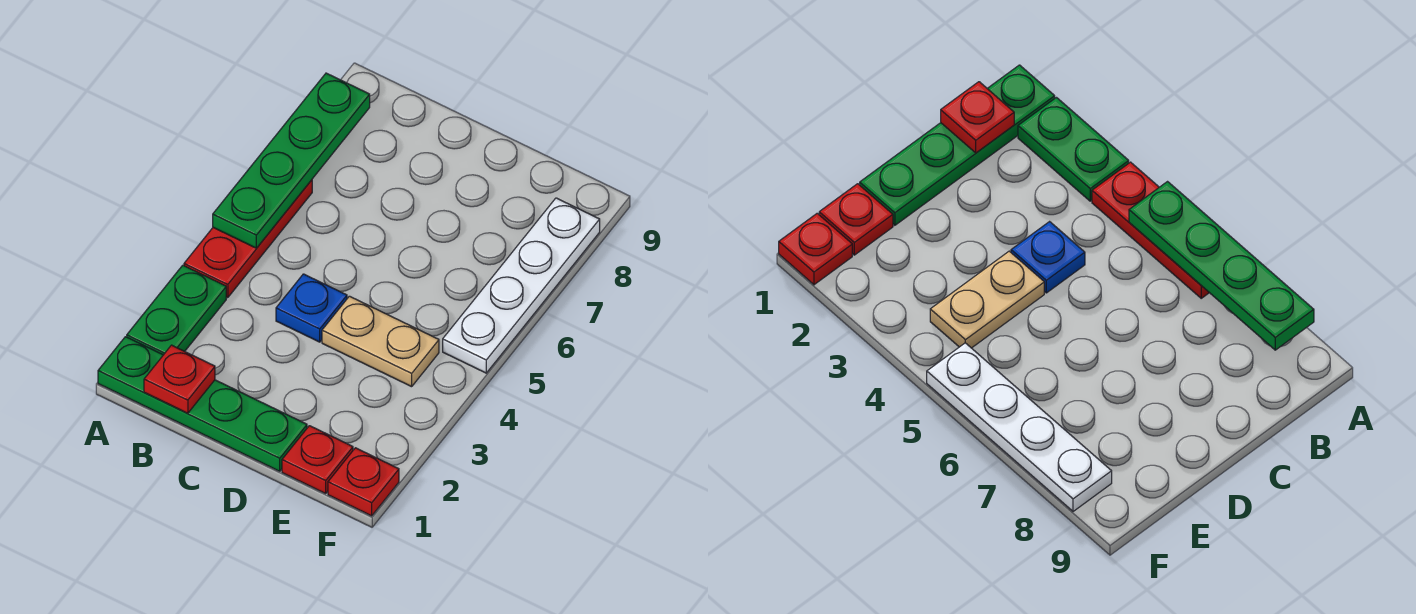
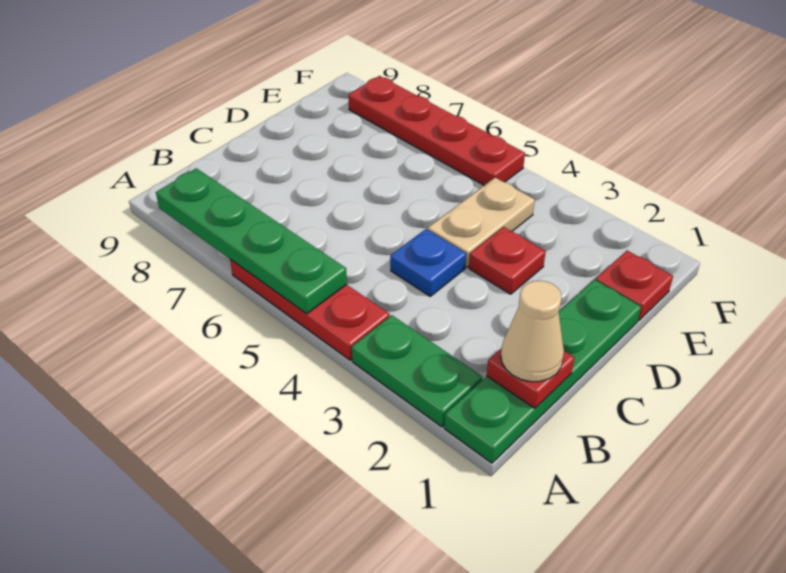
none -> tan 1x1 cone [501,281,564,382]
red 1x1 plate [328,448,399,516] -> red 1x1 plate moved to [469,227,546,294]
white 1x4 plate [443,198,600,373] -> red 1x4 plate [348,76,525,185]

